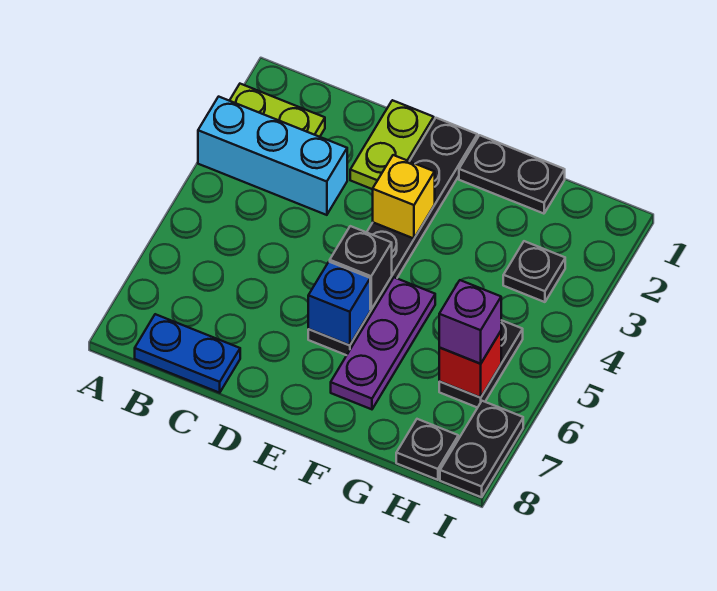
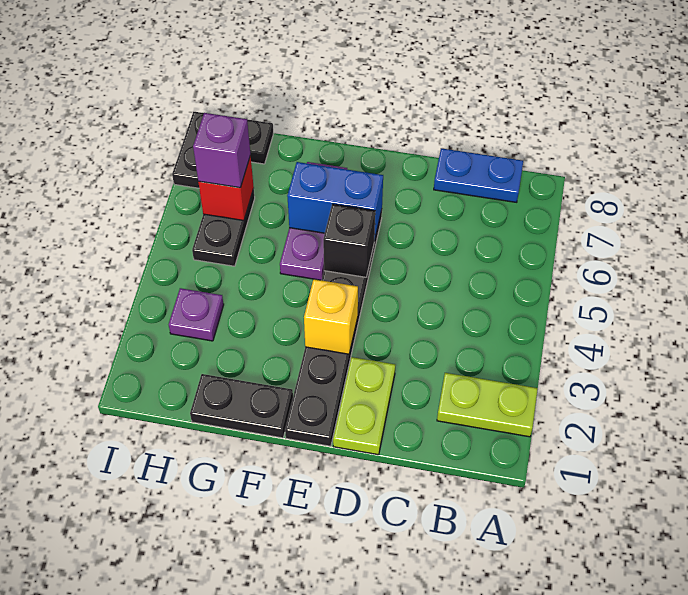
cyan 1x3 brick [198,97,347,215] -> none
blue 1x1 brick [308,262,370,345] -> blue 1x2 brick [287,162,383,241]
black 1x1 plate [503,241,565,302] -> purple 1x1 plate [169,288,224,341]

